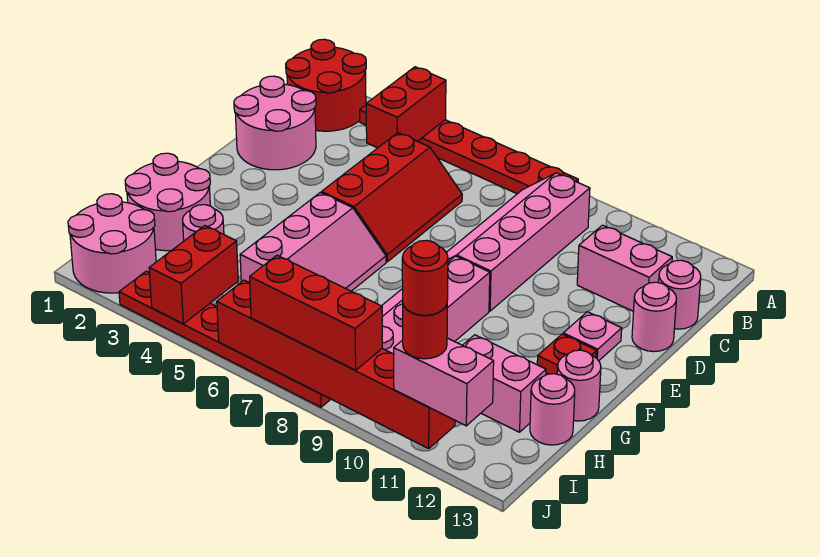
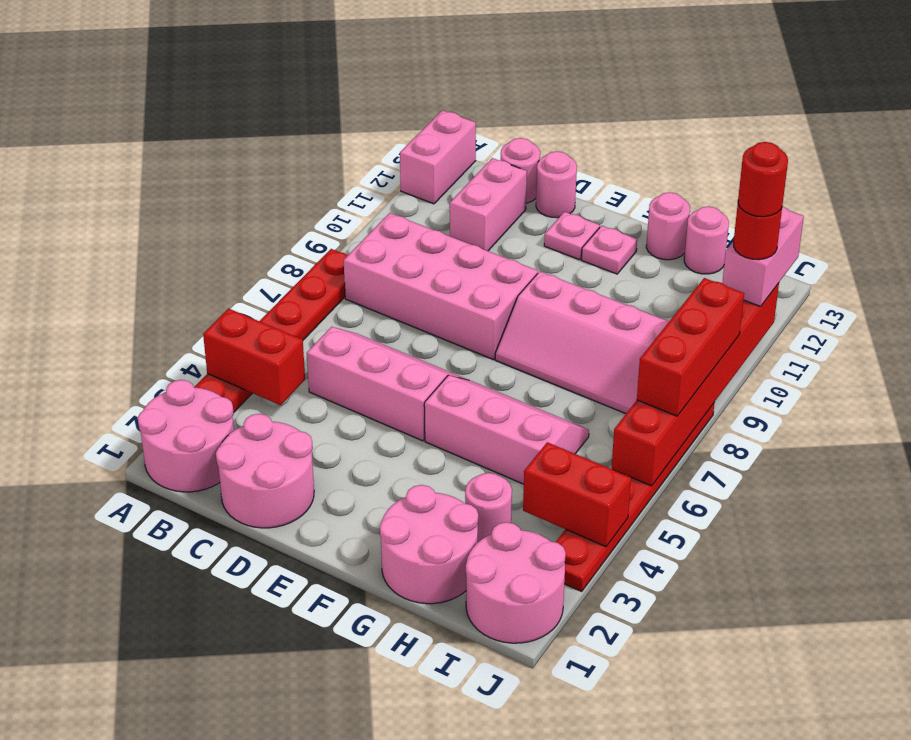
red 2x2 round brick [286,39,366,131] -> pink 2x2 round brick [138,380,234,492]
pink 2x4 slope [446,173,590,311] -> pink 2x4 brick [344,213,538,359]
red 2x3 slope [322,133,462,262] -> pink 2x3 slope [307,327,467,441]
red 1x1 plate [537,334,597,374] -> pink 1x1 plate [582,226,637,274]
pink 1x2 brick [463,335,546,432] -> pink 1x2 brick moved to [400,110,476,204]

